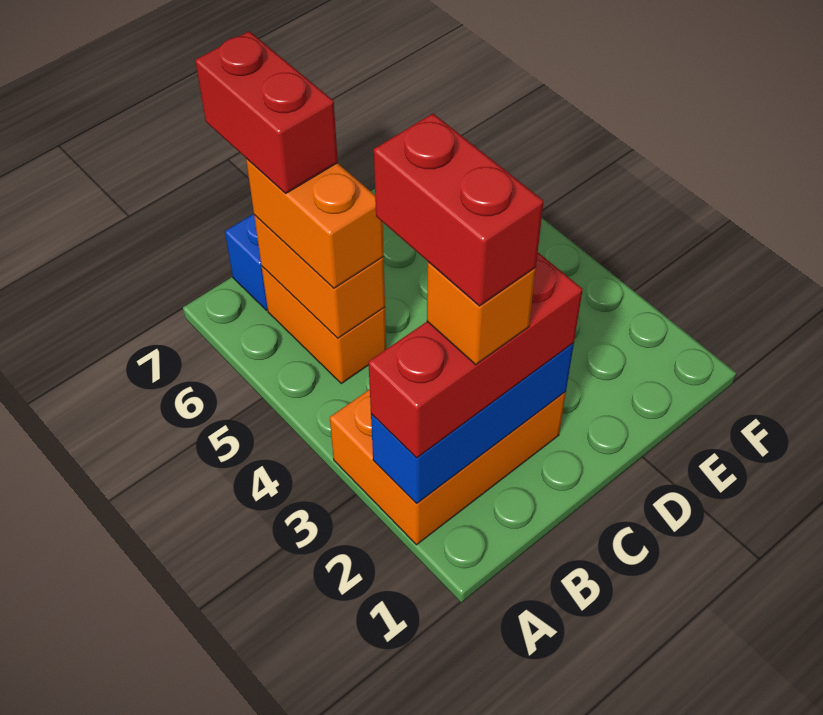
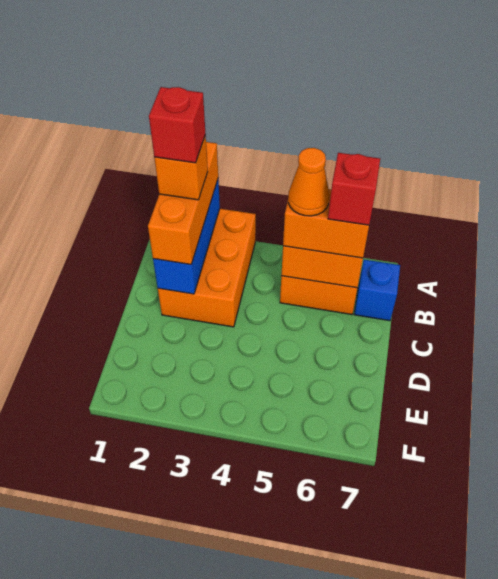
red 1x3 brick [368,253,583,458] -> orange 1x3 brick [148,142,218,264]
red 1x2 brick [374,114,544,306] -> red 1x1 brick [149,87,205,163]
none -> orange 1x1 cone [288,148,329,216]
red 1x2 brick [195,31,338,193] -> red 1x1 brick [328,153,380,225]

